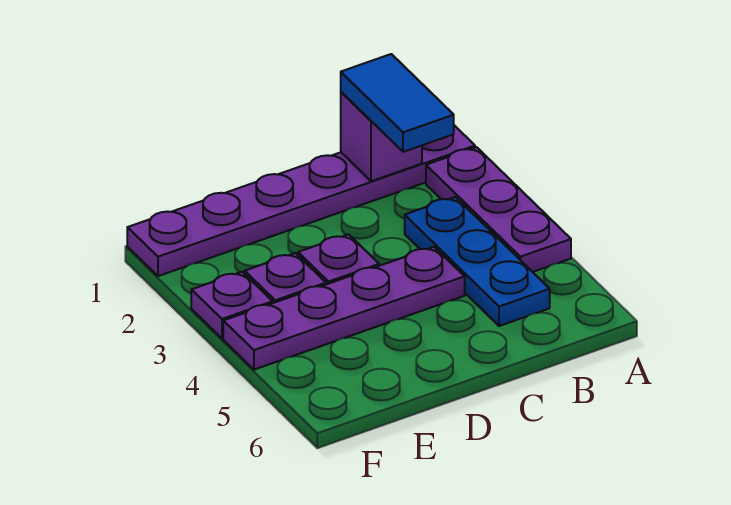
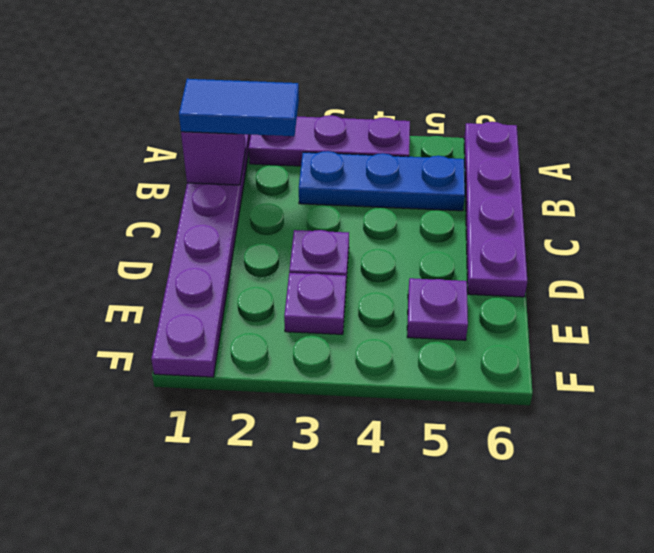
purple 1x4 plate [223,247,465,370] -> purple 1x4 plate moved to [464,122,527,297]
purple 1x1 plate [191,272,273,338] -> purple 1x1 plate moved to [407,278,468,340]

